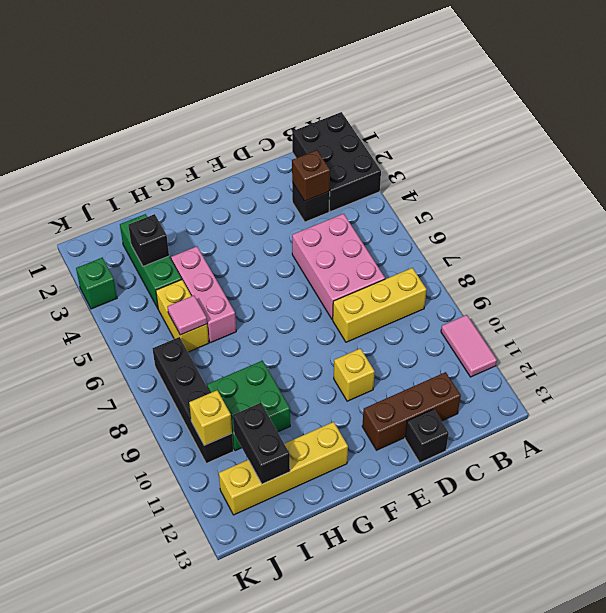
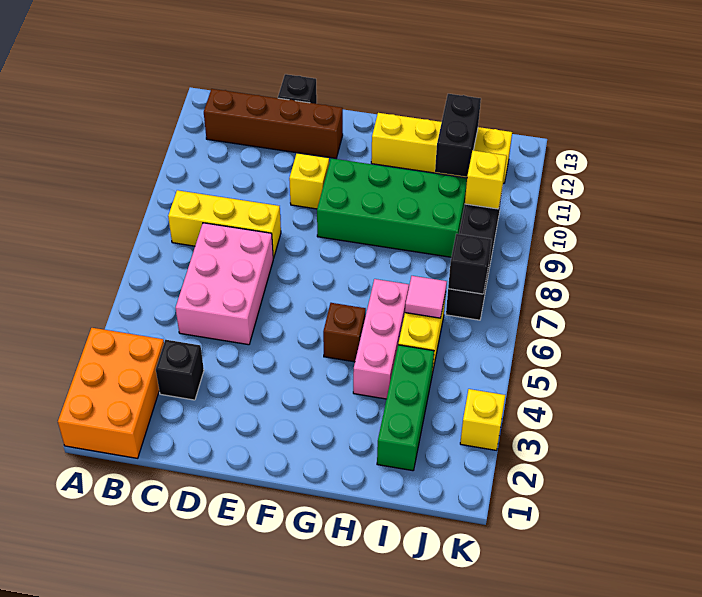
black 2x3 brick [292,112,381,212] -> orange 2x3 brick [58,328,164,458]
pink 1x2 tile [441,315,497,377] -> none
brown 1x1 brick [292,150,330,201] -> brown 1x1 brick moved to [323,303,366,362]
brown 1x3 brick [362,372,461,450] -> brown 1x4 brick [204,89,343,158]
green 2x2 brick [207,361,290,451] -> green 2x4 brick [317,158,467,257]
black 1x1 brick [128,214,169,266] -> black 1x1 brick moved to [448,234,492,294]
green 1x1 brick [76,258,117,309] -> yellow 1x1 brick [460,389,505,450]

